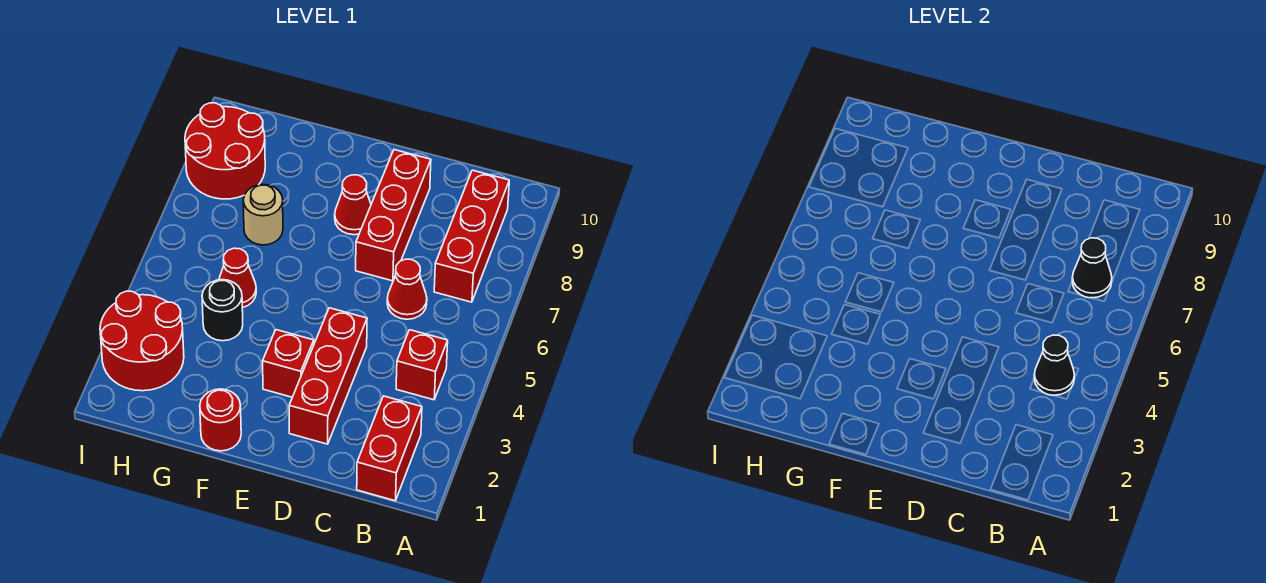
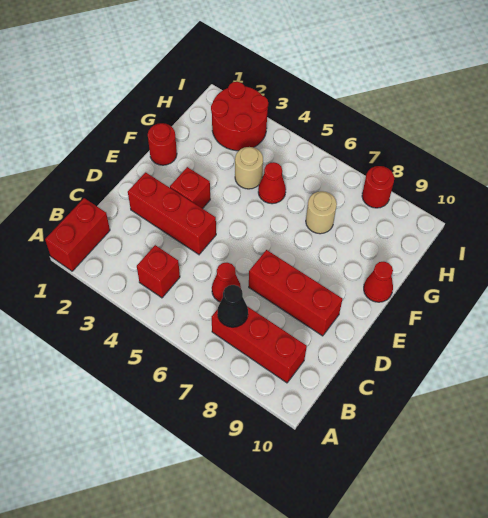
red 1x2 brick [357,396,422,501] -> red 1x2 brick turned to [45,198,110,271]
black 1x1 cone [1034,335,1075,395] -> none
red 1x1 cone [335,175,371,235] -> red 1x1 cone moved to [364,262,393,302]
black 1x1 round brick [202,280,243,341] -> tan 1x1 round brick [235,147,263,189]
red 2x2 round brick [185,103,265,199] -> red 1x1 round brick [362,166,394,208]

